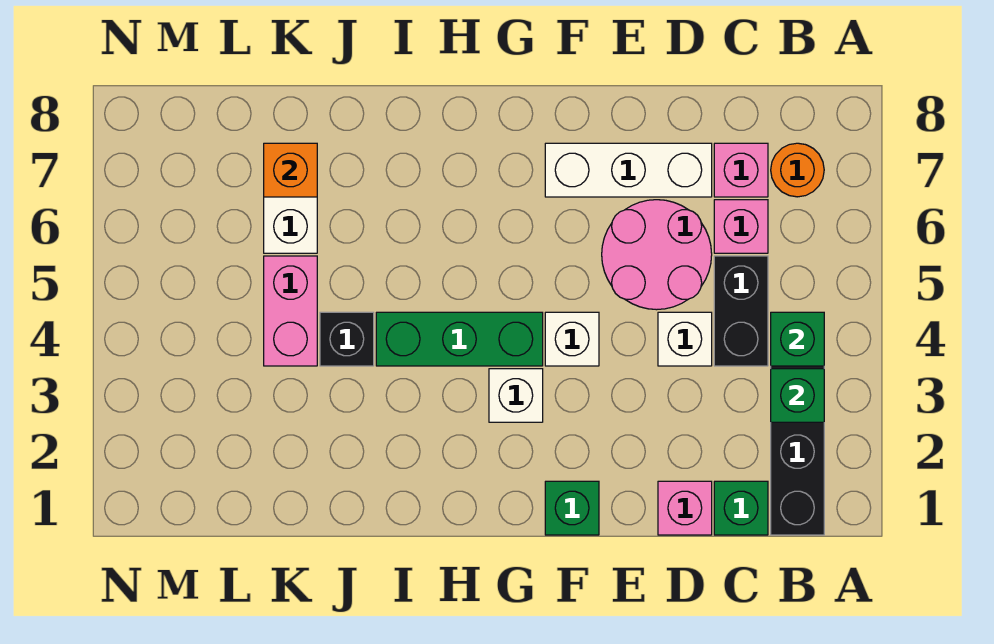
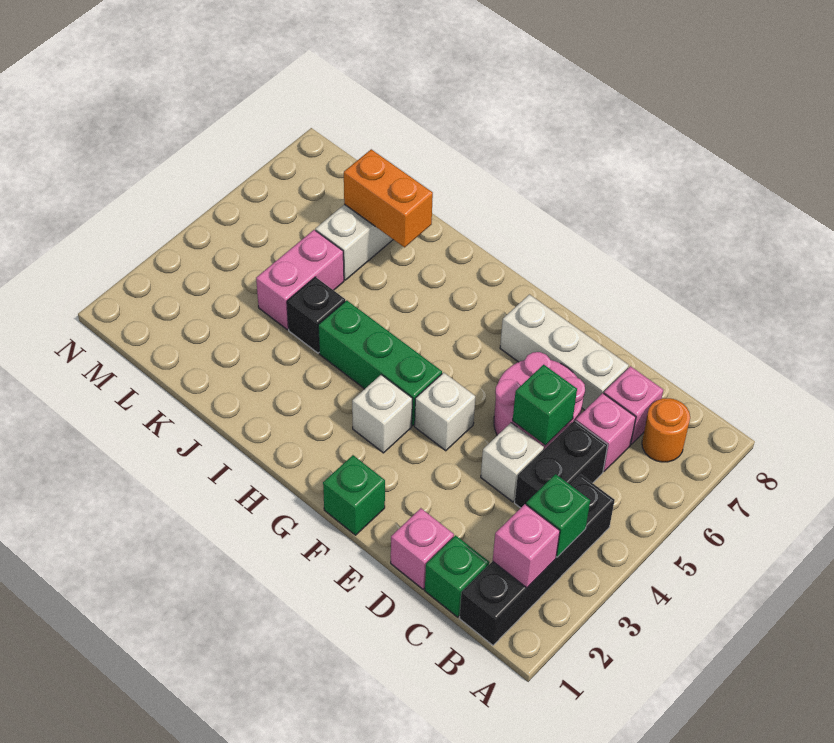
none -> pink 1x1 brick [493,504,560,588]
green 1x1 brick [771,312,824,366] -> green 1x1 brick moved to [513,365,577,445]
orange 1x1 brick [264,143,317,197] -> orange 1x2 brick [344,149,433,247]

